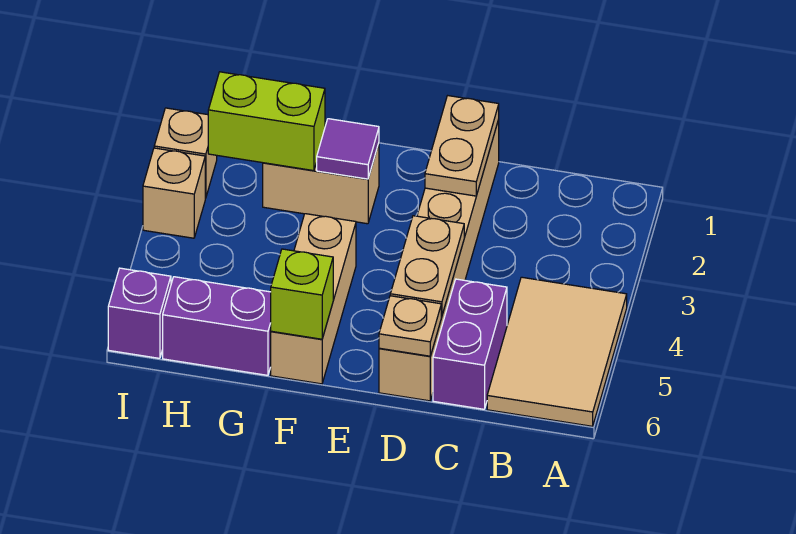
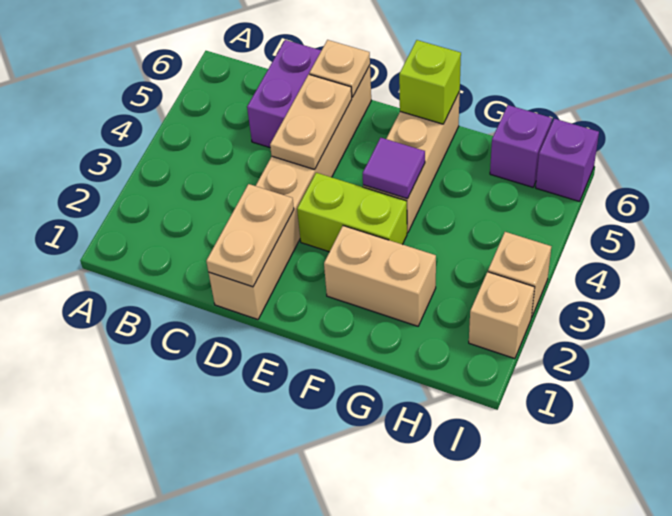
tan 2x3 tile [487,277,627,426] -> none
purple 1x1 tile [317,119,379,179] -> purple 1x1 tile moved to [363,138,425,199]
lime 1x2 brick [208,72,325,171] -> lime 1x2 brick moved to [297,173,407,252]
purple 1x2 brick [163,277,271,375] -> purple 1x1 brick [490,105,552,187]

